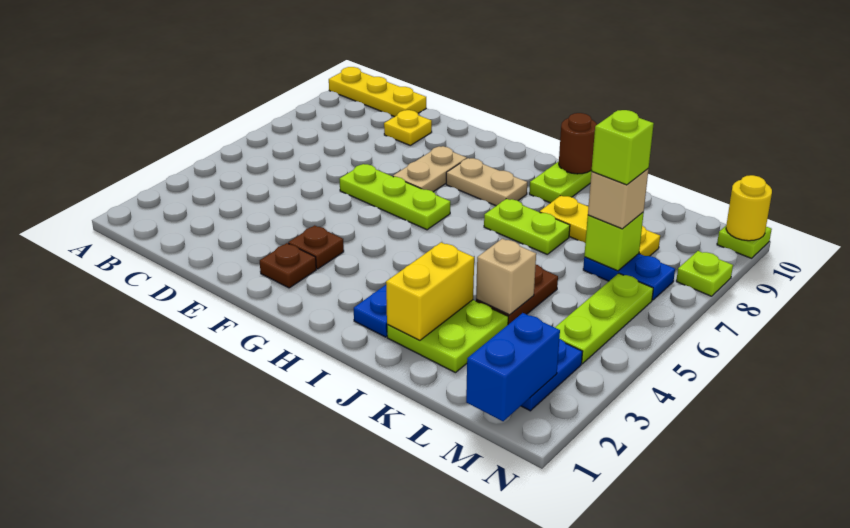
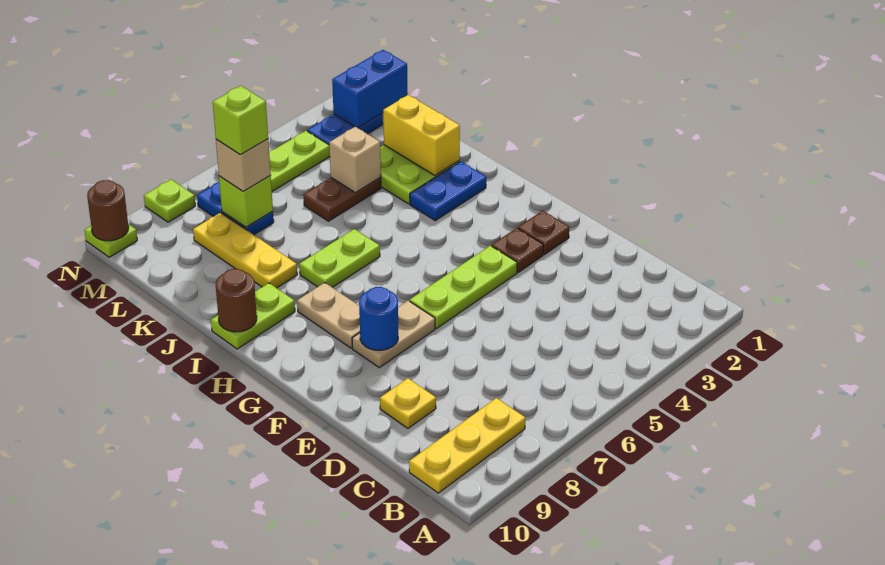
yellow 1x3 plate [329,67,426,117] -> yellow 1x3 plate turned to [409,398,525,493]
lime 1x3 plate [340,164,450,230] -> lime 1x3 plate turned to [410,246,517,329]
none -> blue 1x1 round brick [359,287,398,350]
lime 1x2 plate [484,199,570,254] -> lime 1x2 plate turned to [299,229,380,287]
yellow 1x2 brick [386,242,474,340] -> yellow 1x2 brick turned to [383,95,460,176]
yellow 1x1 round brick [726,175,772,241] -> brown 1x1 round brick [87,180,129,241]

